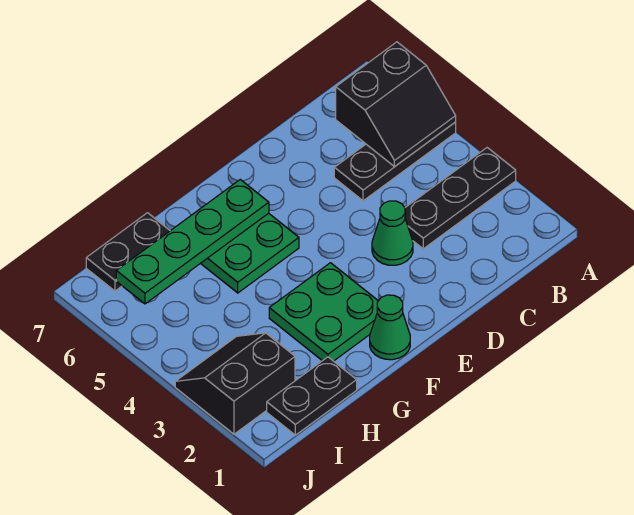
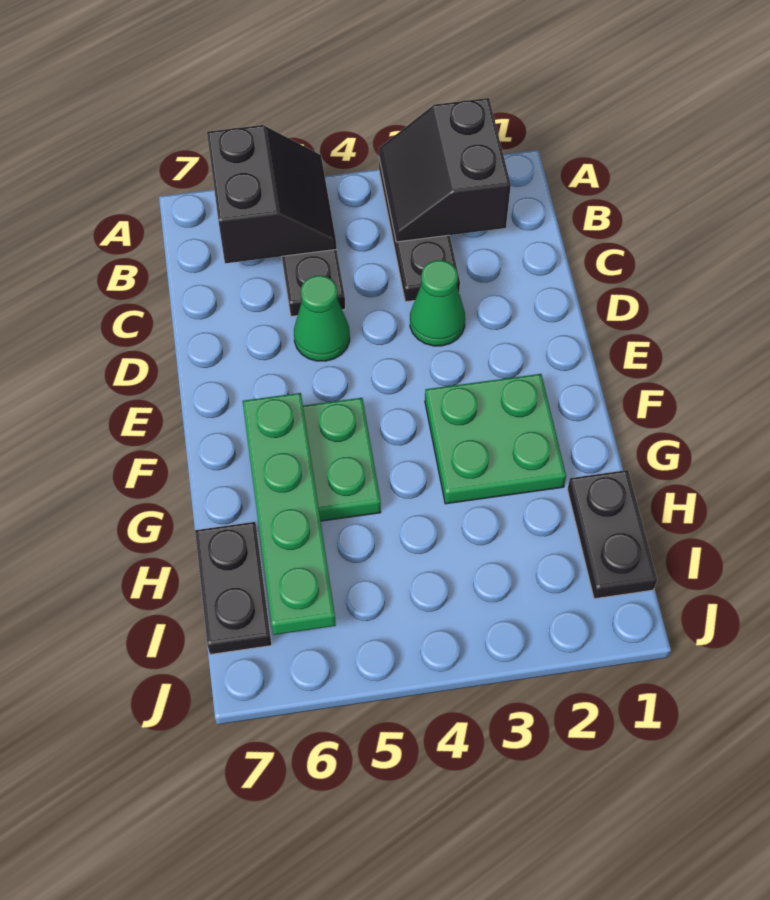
green 1x1 cone [370,295,410,360] -> green 1x1 cone moved to [294,276,350,361]
black 2x2 slope [175,333,295,434] -> black 2x2 slope moved to [379,98,511,242]

